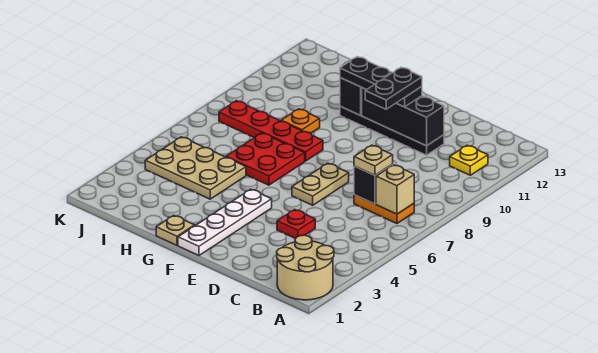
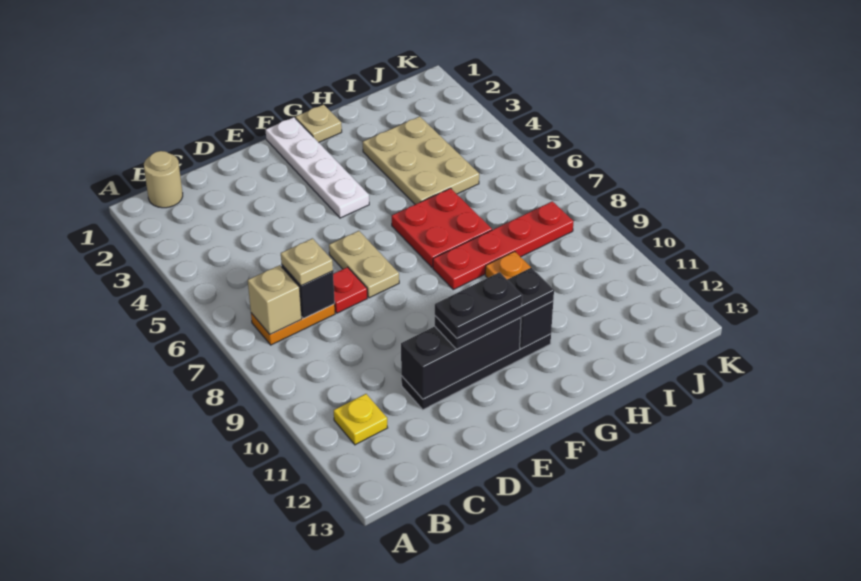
tan 2x2 round brick [277,235,334,300] -> tan 1x1 round brick [144,151,183,208]
red 1x1 plate [277,210,315,239] -> red 1x1 plate moved to [333,267,367,313]
black 1x2 plate [365,67,422,109] -> black 1x2 plate turned to [435,272,522,338]
tan 2x3 plate [145,137,246,199] -> tan 2x3 plate turned to [363,116,479,204]

